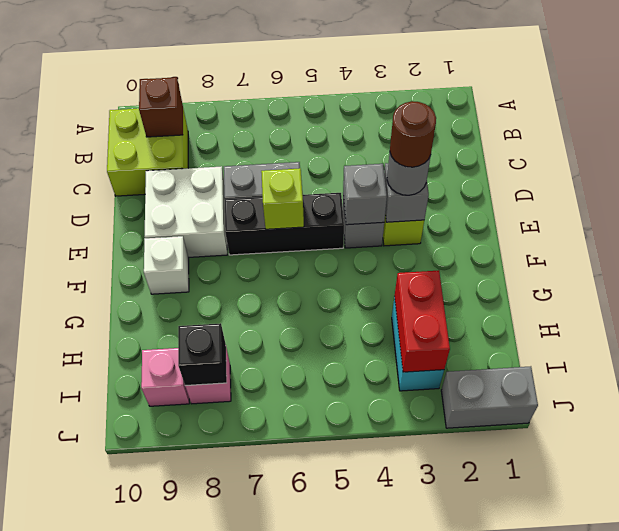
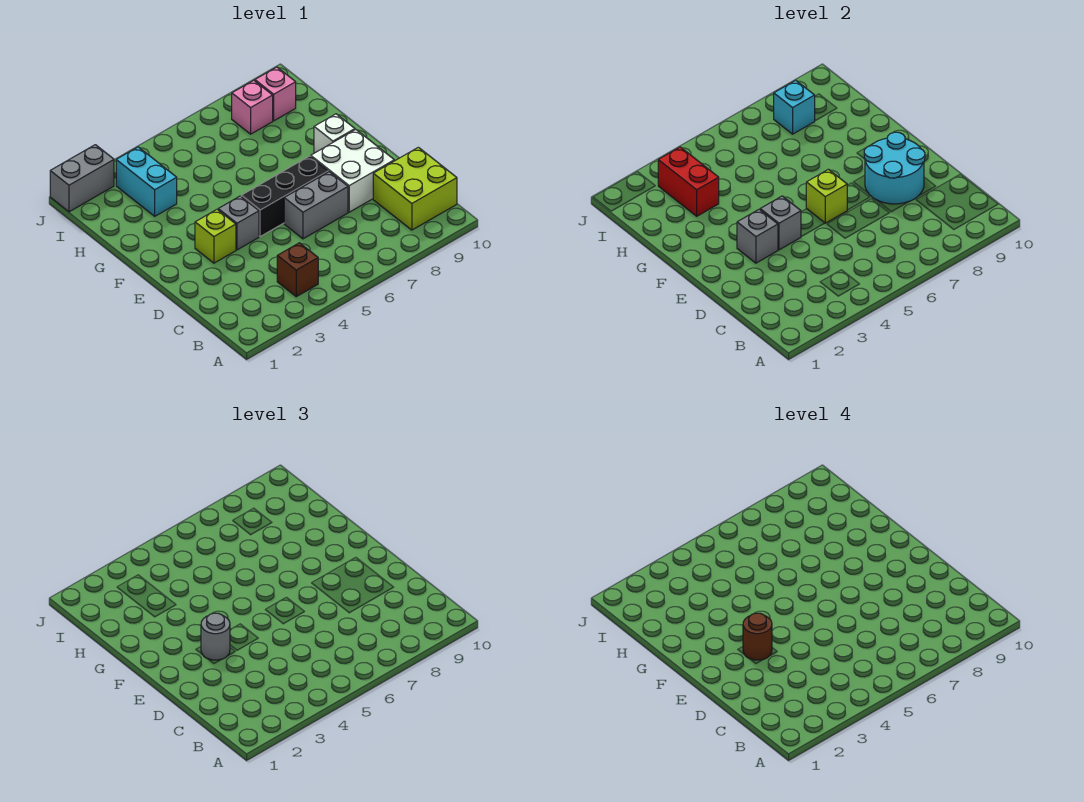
brown 1x1 brick [139,77,183,137] -> brown 1x1 brick moved to [277,243,318,297]
none -> cyan 2x2 round brick [864,132,925,204]
black 1x1 brick [178,323,227,386] -> cyan 1x1 brick [774,80,815,134]

